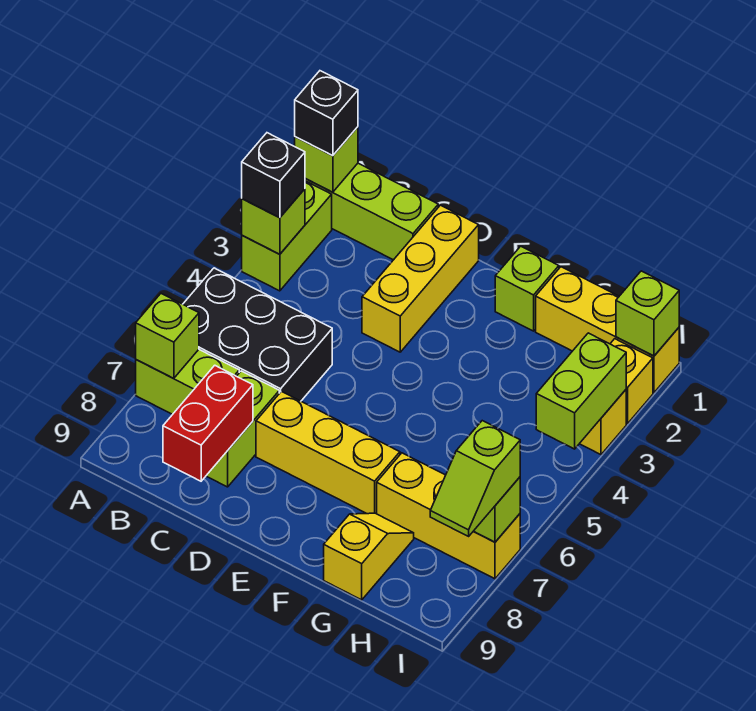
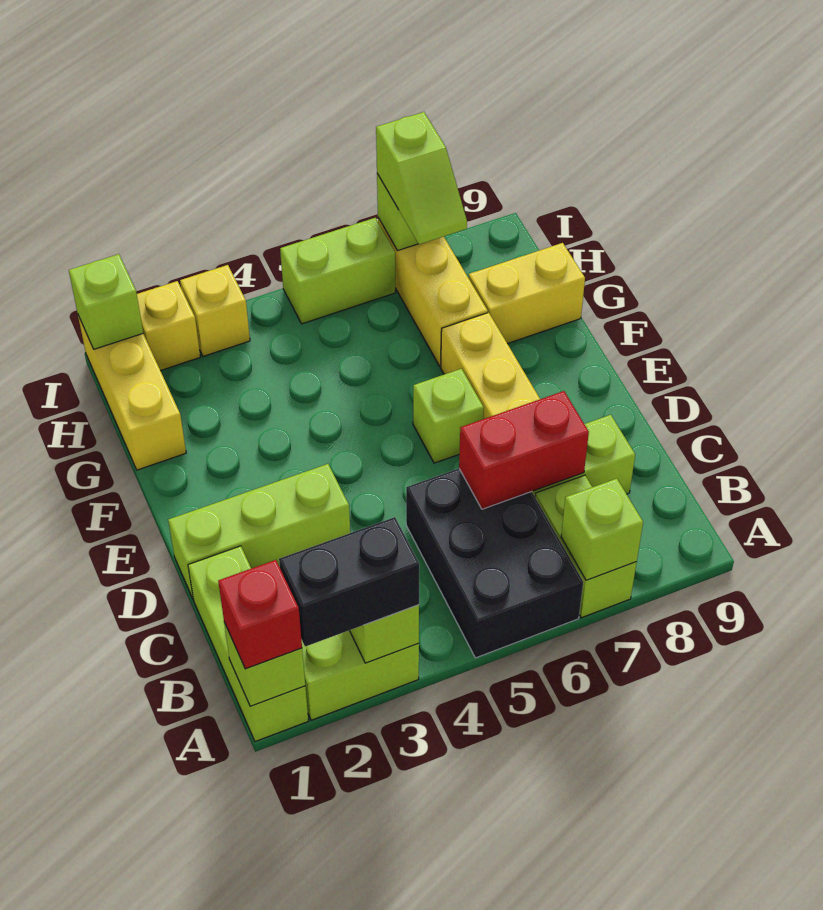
black 1x1 brick [295,71,358,156] -> red 1x1 brick [218,560,302,669]
black 1x1 brick [242,133,305,218] -> black 1x2 brick [279,517,419,647]
red 1x2 brick [163,365,253,481] -> red 1x2 brick moved to [459,391,589,509]
yellow 1x3 brick [362,205,479,352] -> lime 1x3 brick [168,464,350,600]
lime 1x1 brick [495,246,559,331] -> lime 1x1 brick moved to [413,369,484,463]
yellow 1x2 slope [324,513,414,600] -> yellow 1x2 brick [469,243,585,344]
lime 1x2 brick [536,333,626,449] -> lime 1x2 brick moved to [280,218,396,324]
lime 1x2 slope [430,421,520,536] -> lime 1x2 slope turned to [376,112,467,244]

